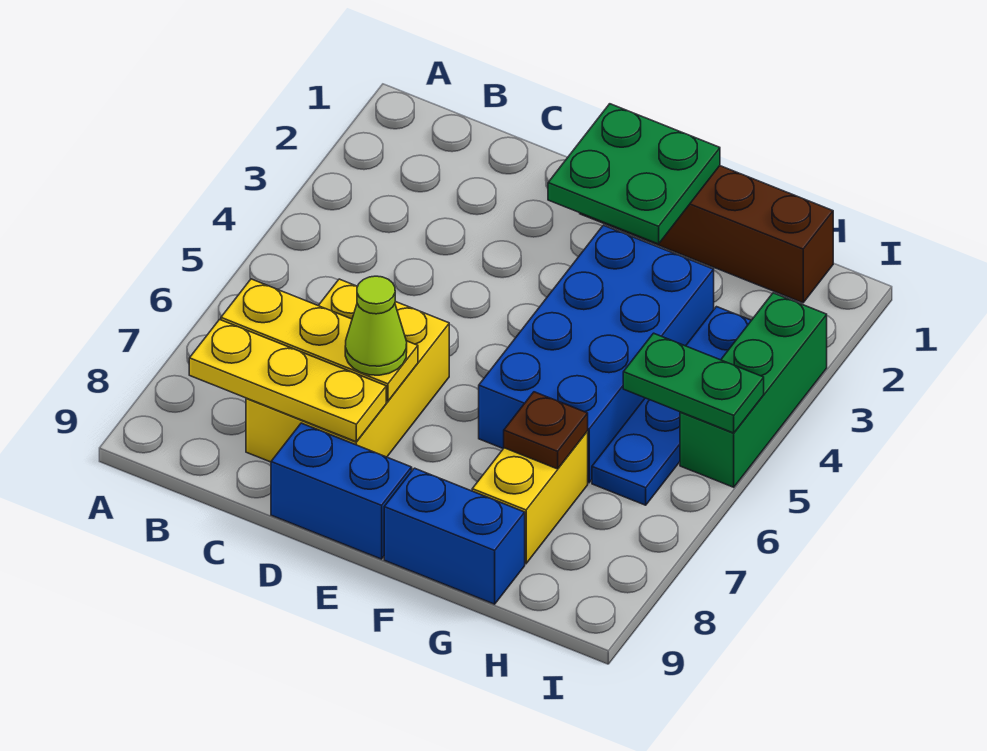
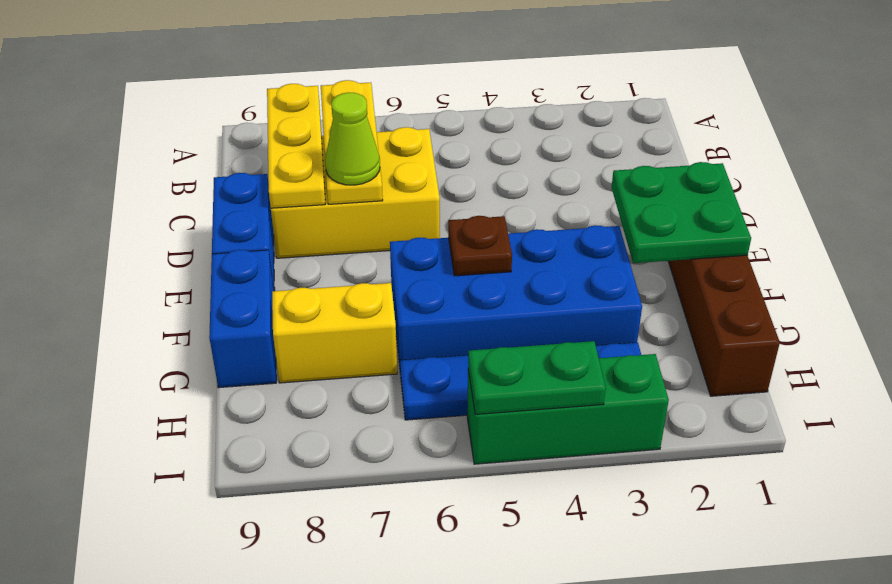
brown 1x1 plate [504,392,588,469] -> brown 1x1 plate moved to [448,216,512,276]
green 1x2 plate [623,333,764,433] -> green 1x2 plate turned to [468,341,606,414]

